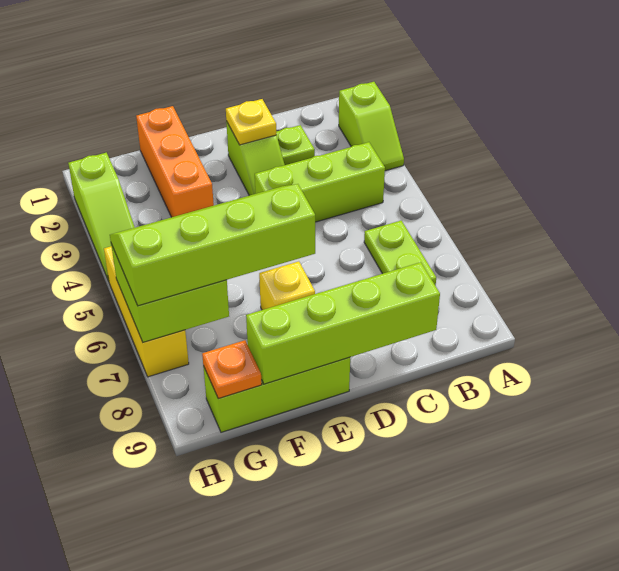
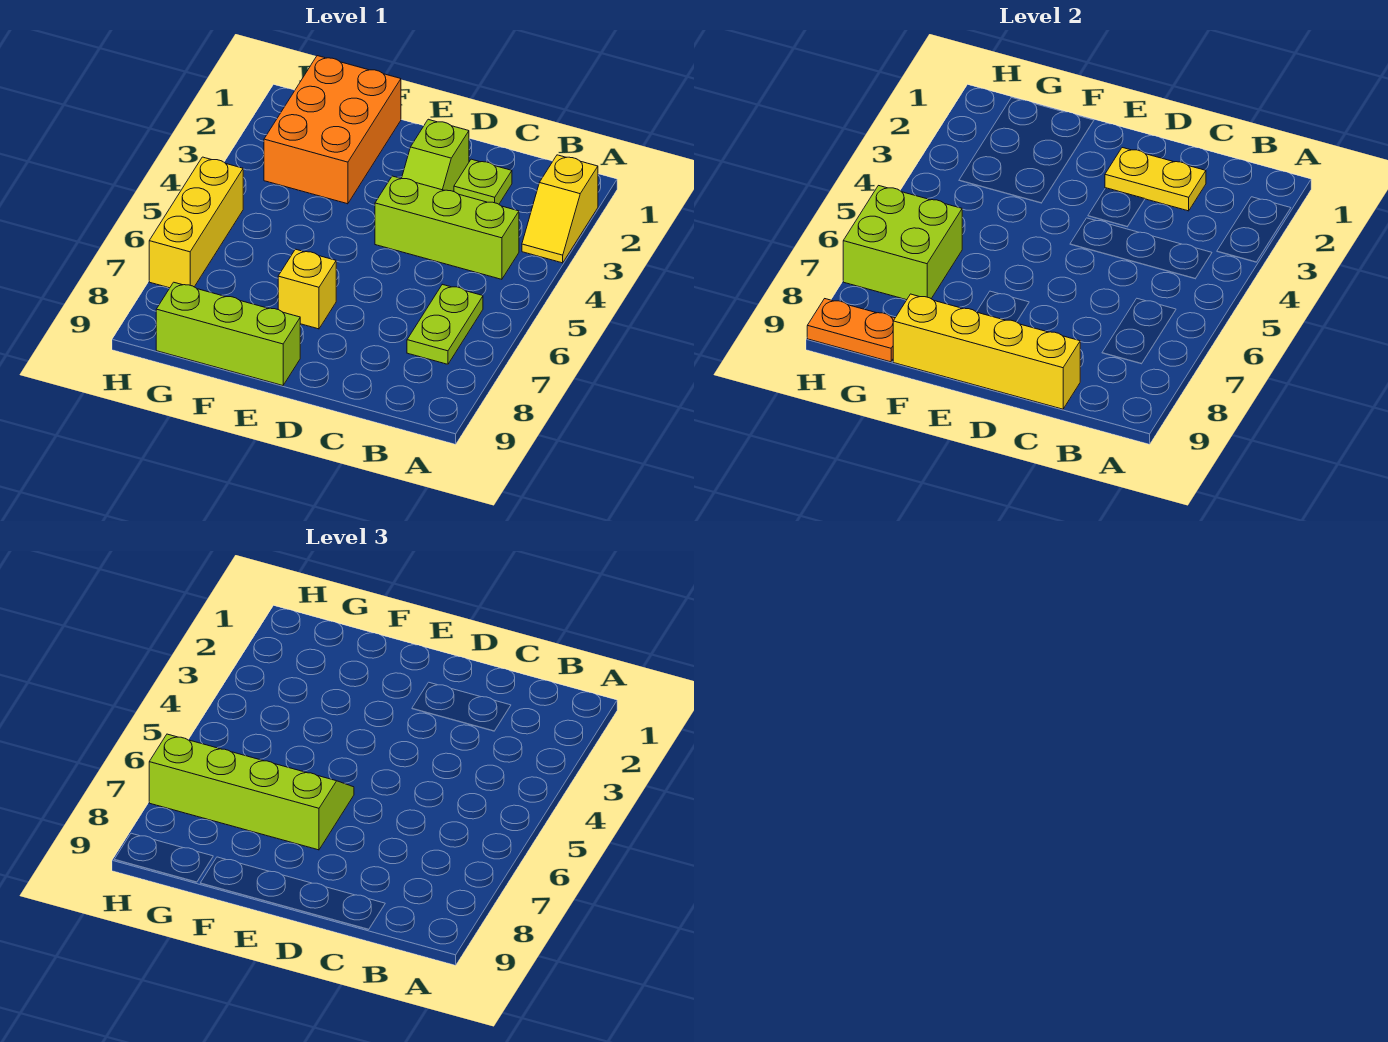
lime 1x2 slope [339,82,404,171] -> yellow 1x2 slope [522,155,598,263]
lime 1x4 brick [246,262,440,384] -> yellow 1x4 brick [893,294,1080,409]
yellow 1x1 plate [226,99,276,145] -> yellow 1x2 plate [1105,148,1206,211]
orange 1x3 brick [136,106,214,217] -> orange 2x3 brick [264,56,401,204]
orange 1x1 plate [202,340,262,399] -> orange 1x2 plate [807,299,895,362]
lime 1x3 slope [68,153,135,281] -> none

